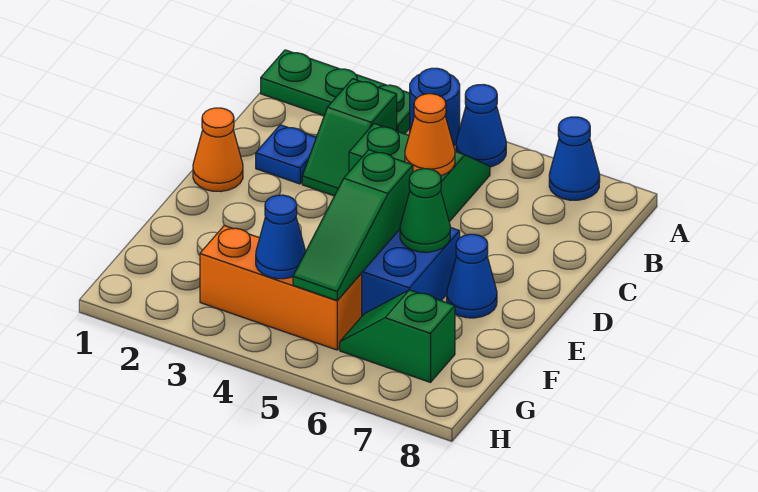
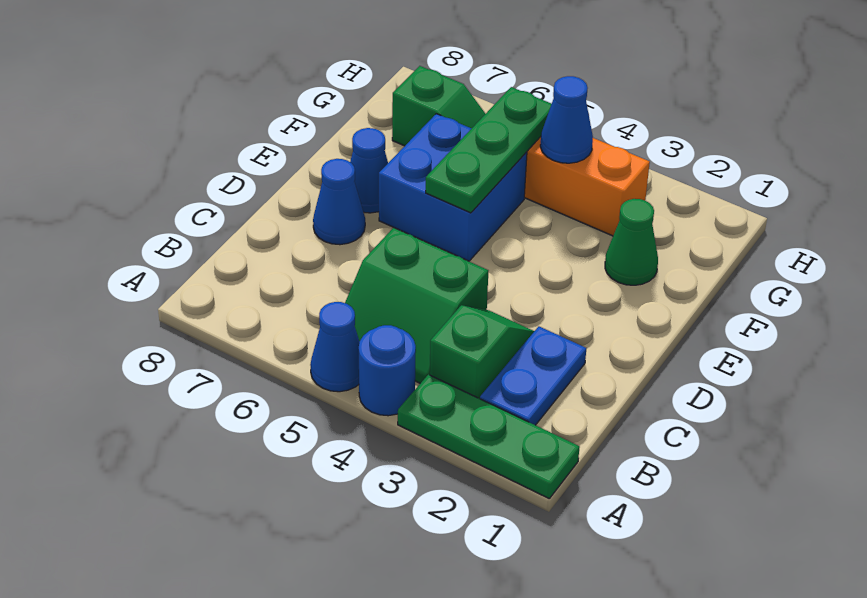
blue 1x1 cone [549,117,600,200] -> blue 1x1 cone moved to [313,159,365,245]
blue 1x1 plate [256,125,316,184] -> blue 1x2 plate [480,327,586,425]
orange 1x1 cone [405,94,455,176] -> none
orange 1x1 cone [193,108,243,191] -> none
green 1x3 slope [293,150,413,301] -> green 1x3 plate [426,87,551,213]
green 1x1 cone [400,169,450,252] -> green 1x1 cone moved to [605,199,658,285]

